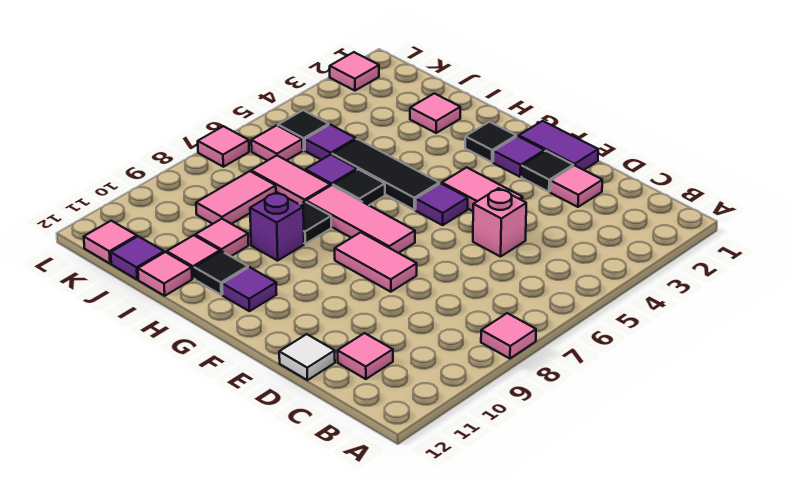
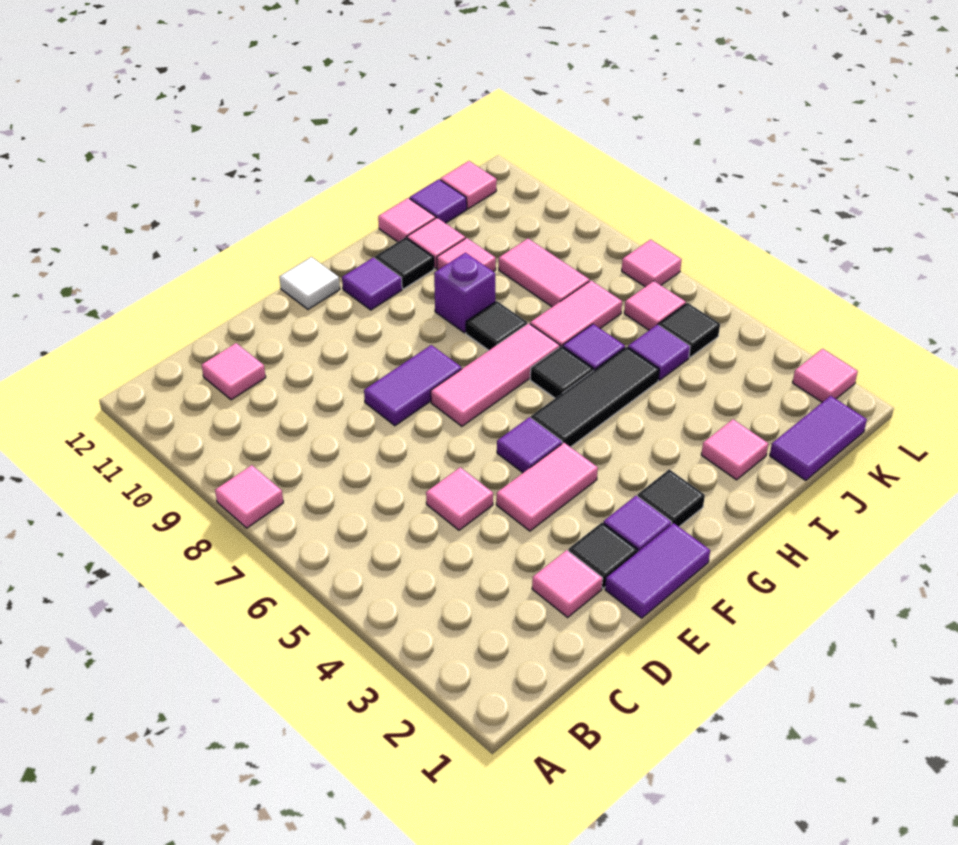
pink 1x1 brick [473,188,526,257] -> pink 1x1 tile [426,467,493,530]
white 1x1 tile [279,334,335,380] -> white 1x1 tile moved to [279,257,340,309]
pink 1x2 tile [335,232,417,292] -> purple 1x2 tile [364,345,462,426]
none -> purple 1x2 tile [770,396,867,481]

